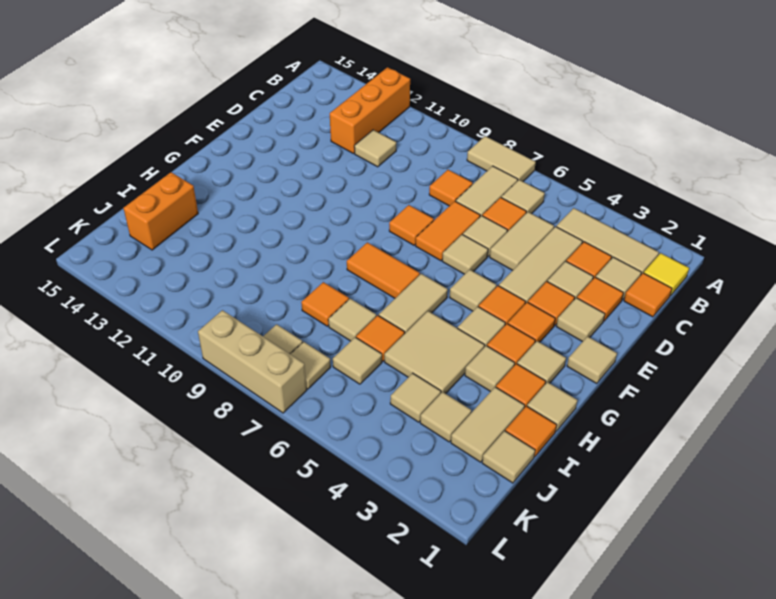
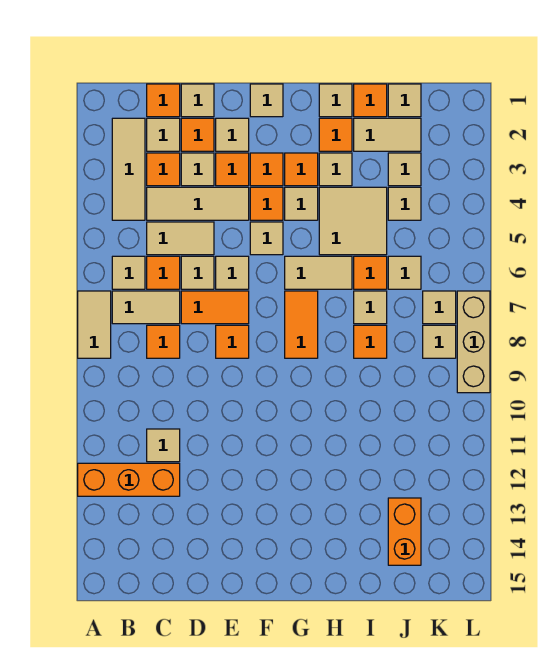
yellow 1x1 tile [644,253,689,296] -> none
tan 1x1 tile [517,341,566,384] -> tan 1x1 tile moved to [181,84,214,117]
orange 1x2 brick [123,172,198,250] -> orange 1x2 brick turned to [388,498,421,565]

